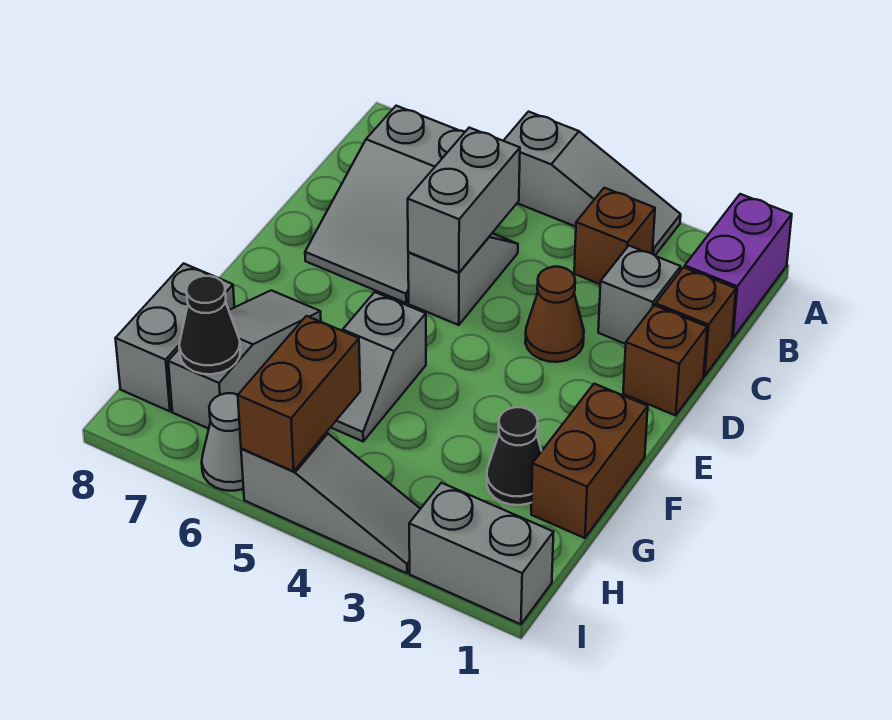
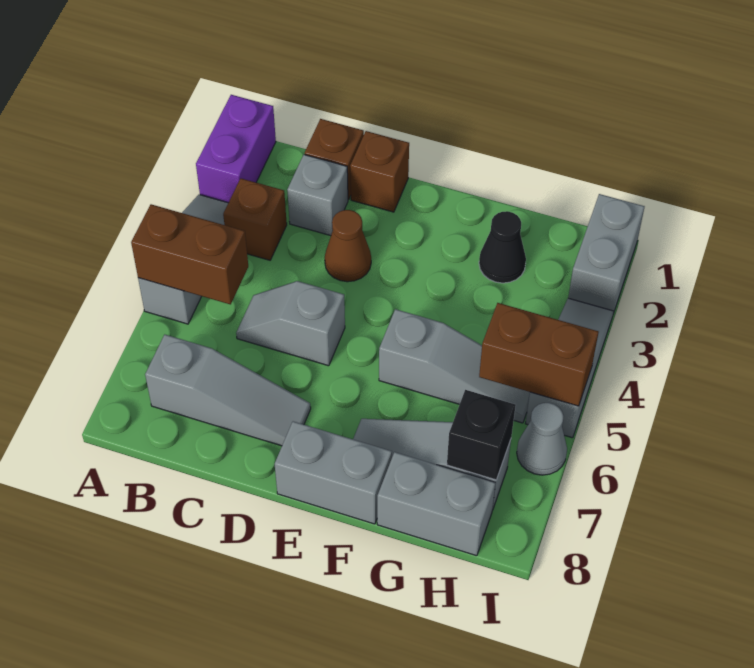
purple 1x2 brick [685,194,792,338] -> purple 1x2 brick turned to [196,95,276,203]
grey 2x3 slope [305,106,465,303] -> grey 1x3 slope [145,335,311,446]
grey 1x2 brick [408,128,520,273] -> grey 1x2 brick moved to [275,421,392,524]
brown 1x2 brick [531,384,648,538] -> brown 1x2 brick moved to [131,204,248,304]
grey 1x2 slope [331,292,426,441] -> grey 1x3 slope [379,309,530,423]
black 1x1 cone [179,276,240,374] -> black 1x1 brick [447,390,516,480]

